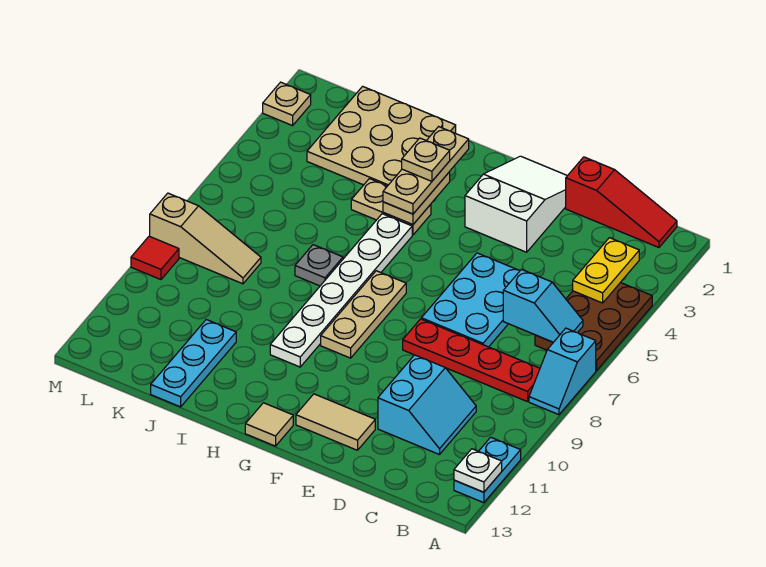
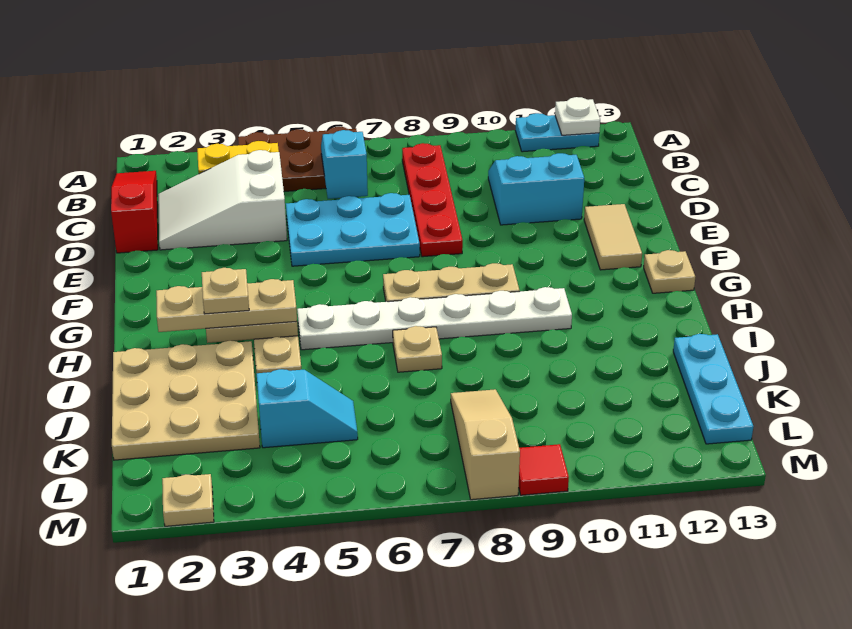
cyan 1x2 slope [529,328,596,415] -> cyan 1x2 slope moved to [257,369,358,448]
white 2x3 slope [465,156,567,252] -> white 2x3 slope moved to [158,150,287,250]
tan 1x1 tile [245,403,293,446] -> tan 1x1 plate [644,250,695,293]
grey 1x1 plate [295,245,343,286] -> tan 1x1 plate [393,326,442,372]
cyan 1x3 plate [151,320,236,407] -> cyan 1x3 plate turned to [673,334,753,444]

